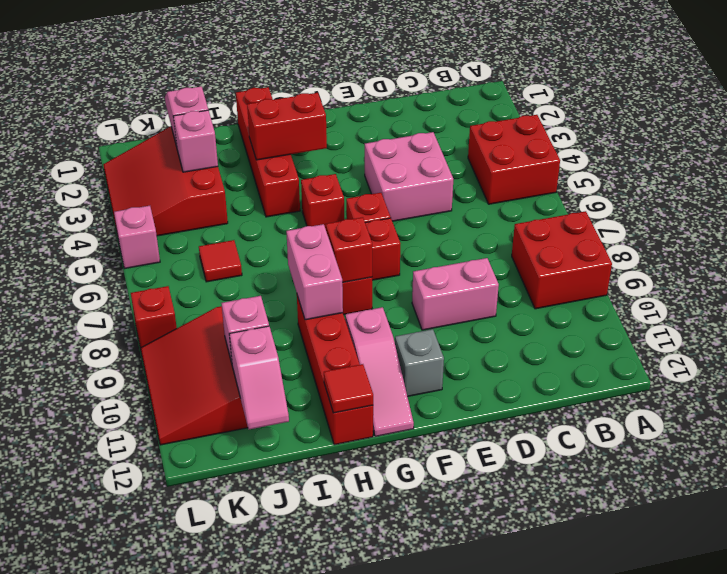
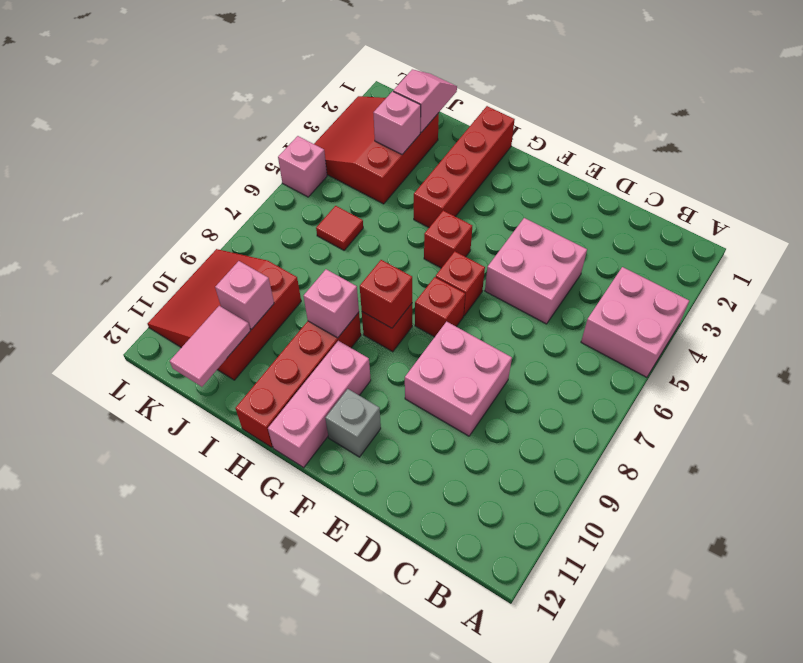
red 2x2 brick [468,115,560,204] -> pink 2x2 brick [581,267,689,377]
red 2x2 brick [512,211,612,309] -> none
pink 1x2 brick [412,258,499,330] -> pink 2x2 brick [405,322,512,436]
red 1x2 brick [247,93,327,160] -> none
pink 1x3 slope [345,307,414,437] -> pink 1x3 brick [268,341,371,468]
pink 1x2 brick [286,224,343,320] -> pink 1x1 brick [304,269,359,338]
red 1x1 tile [324,364,373,413] -> none
pink 1x2 slope [229,326,289,429] -> pink 1x2 tile [170,306,250,387]
red 1x1 brick [131,286,177,348] -> none

